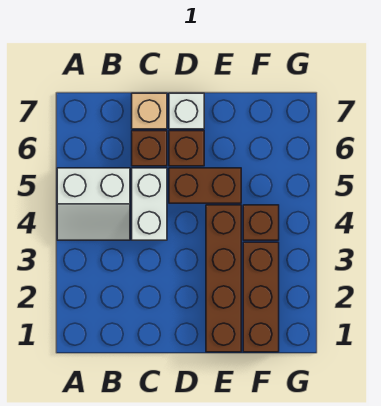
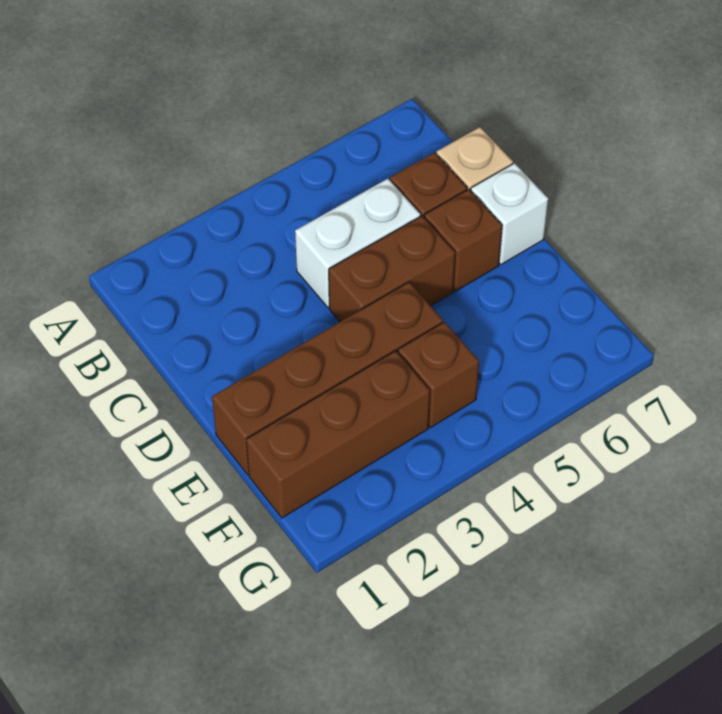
white 2x2 slope [57,168,130,240] -> none
brown 1x2 brick [169,168,241,203] -> brown 1x2 brick turned to [329,216,455,322]

